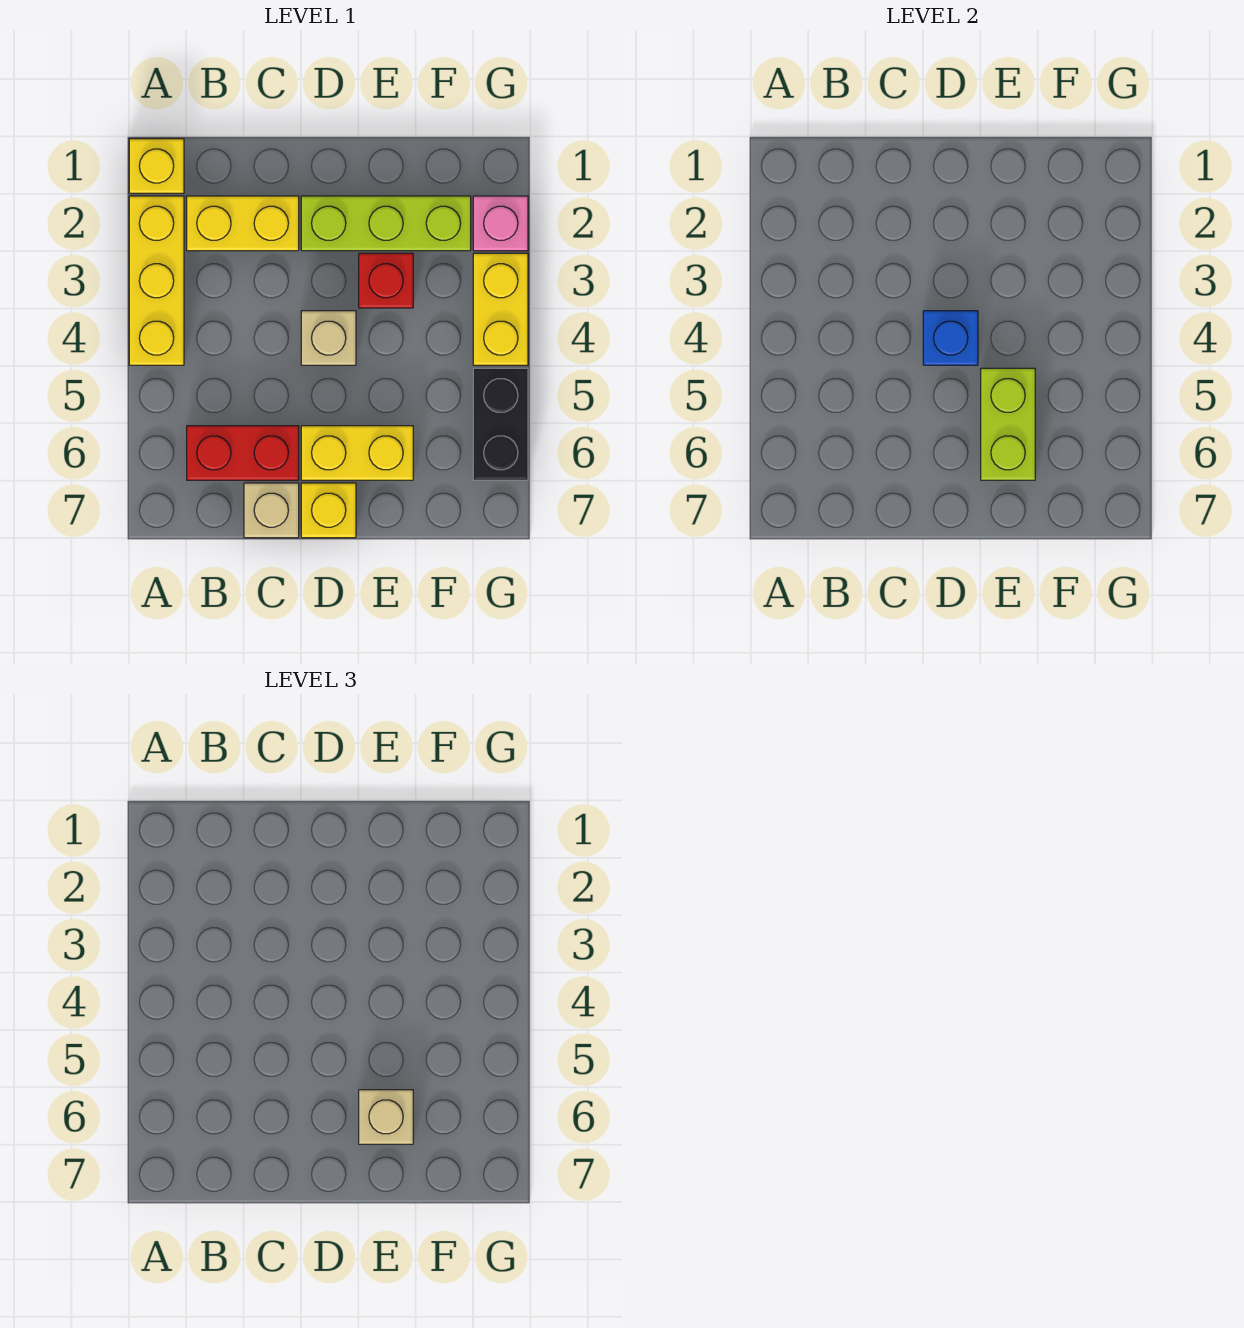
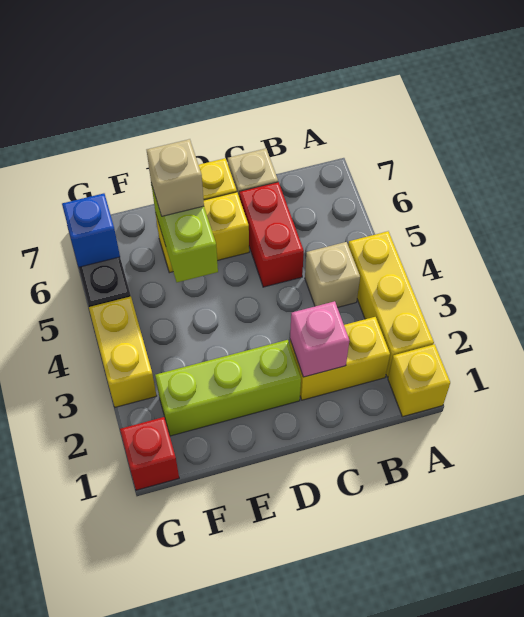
red 1x2 brick [187,426,299,480] -> red 1x2 brick turned to [239,182,304,287]
tan 1x1 brick [301,311,356,365] -> tan 1x1 brick moved to [305,242,360,307]
blue 1x1 brick [923,311,978,365] -> blue 1x1 brick moved to [62,193,120,267]
red 1x1 brick [359,253,413,308] -> red 1x1 brick moved to [120,417,179,490]
pink 1x1 brick [473,196,528,251] -> pink 1x1 brick moved to [290,301,350,377]

